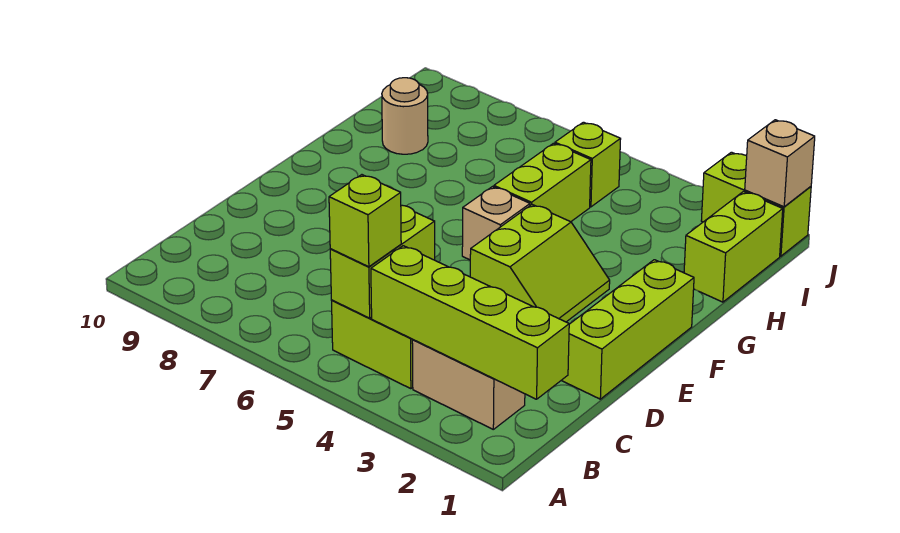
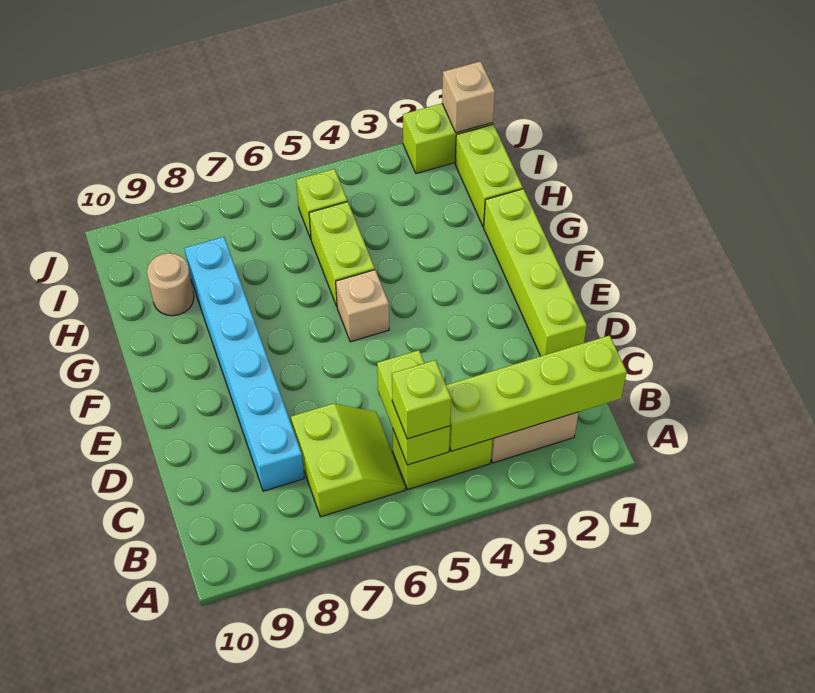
none -> cyan 1x6 brick [185,237,304,491]
lime 1x3 brick [561,260,694,399] -> lime 1x4 brick [484,189,587,356]
lime 2x2 slope [470,205,610,322] -> lime 2x2 slope moved to [291,404,405,517]

